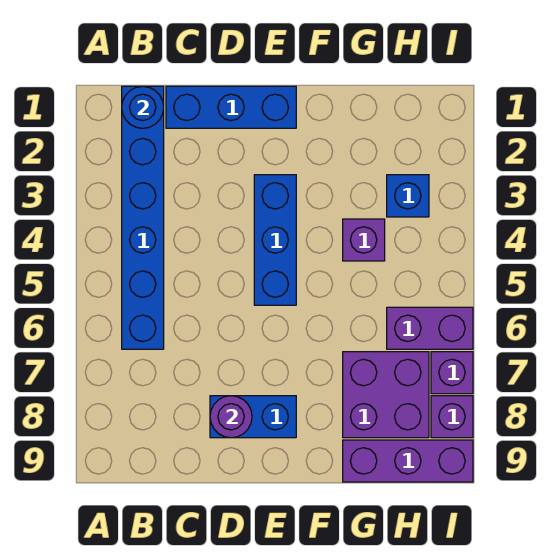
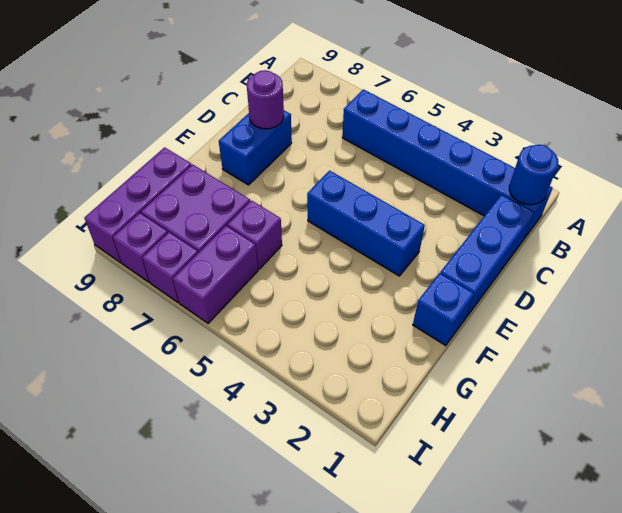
purple 1x1 brick [343,219,385,261] -> purple 1x1 brick moved to [227,200,282,269]
blue 1x1 brick [387,175,429,217] -> blue 1x1 brick moved to [413,273,474,346]

